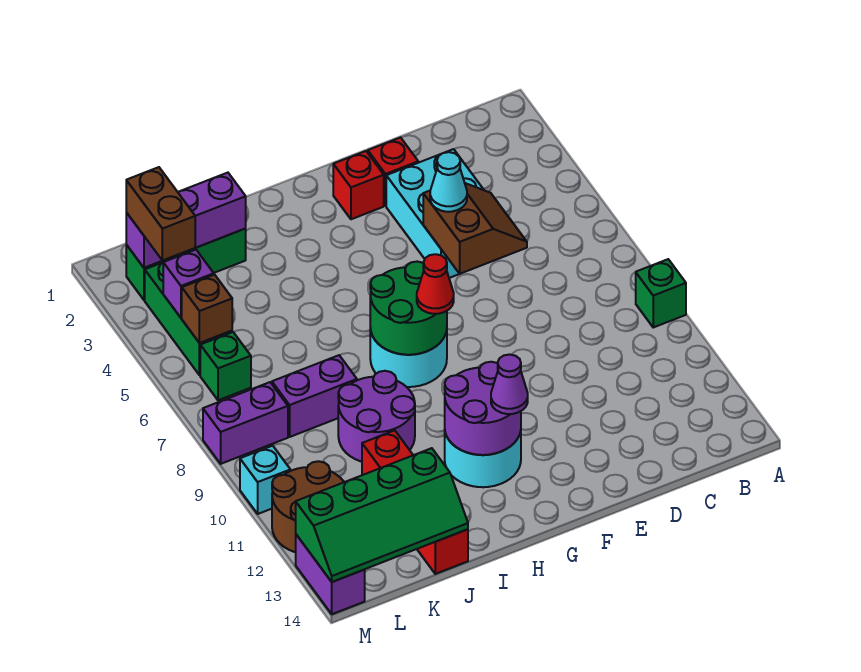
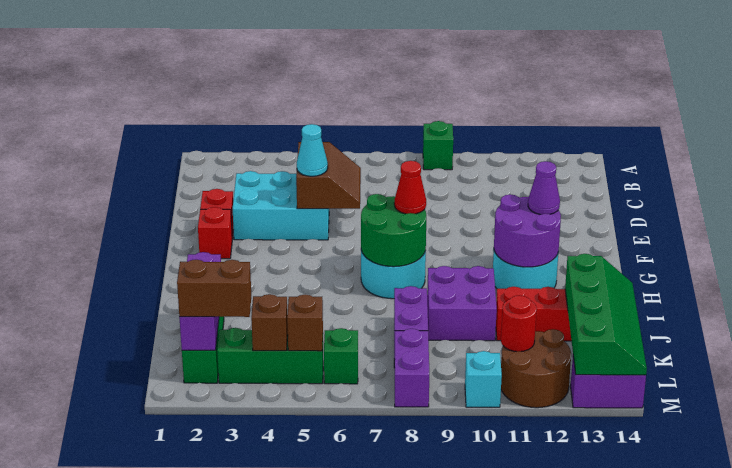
brown 2x2 slope [423,183,527,274] -> brown 2x2 slope turned to [296,142,361,209]
purple 2x2 round brick [338,371,415,462] -> purple 2x2 brick [427,266,497,341]
purple 1x1 brick [163,250,214,318] -> brown 1x1 brick [251,294,288,351]
none -> red 1x1 round brick [501,295,537,352]

